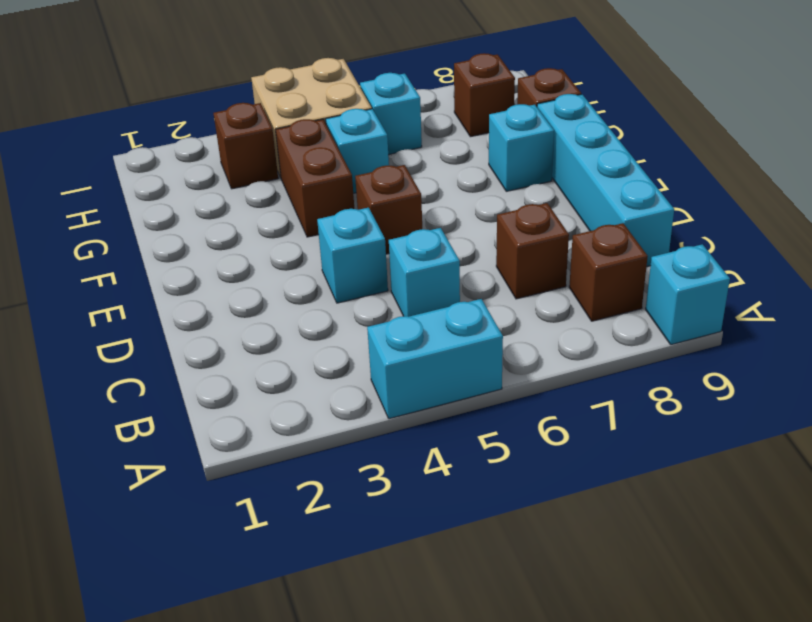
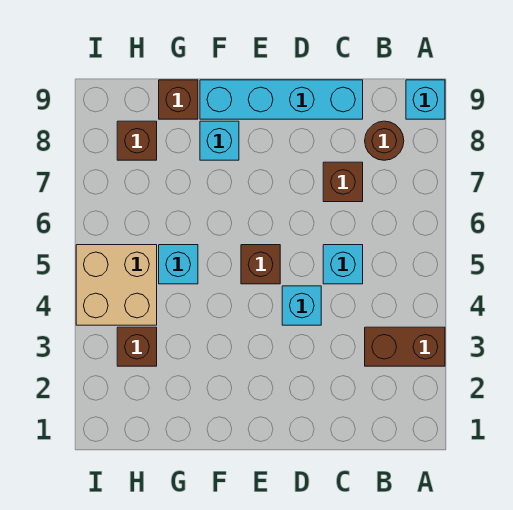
cyan 1x2 brick [367,299,503,419] -> none
brown 1x1 brick [569,223,648,321] -> brown 1x1 round brick [365,121,404,160]
brown 1x2 brick [276,119,354,237] -> brown 1x2 brick moved to [365,327,445,366]
cyan 1x1 brick [360,73,422,155] -> none

